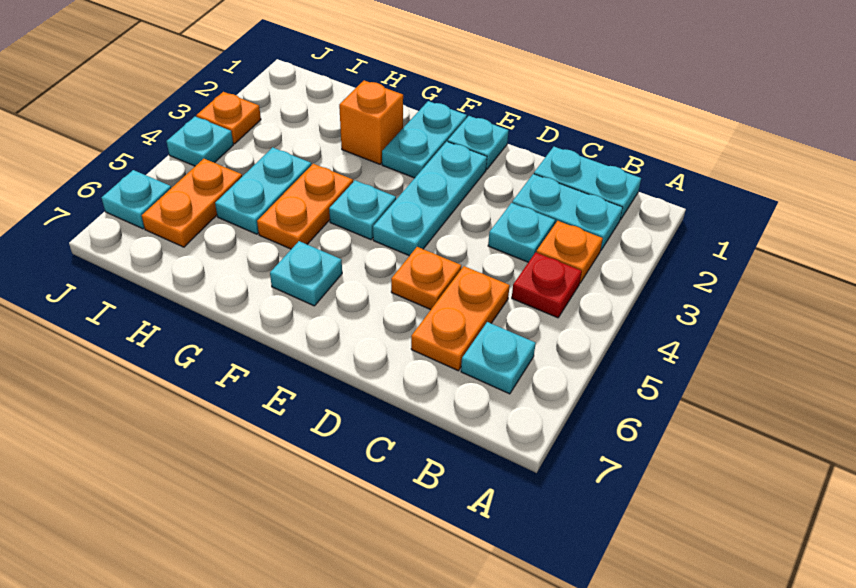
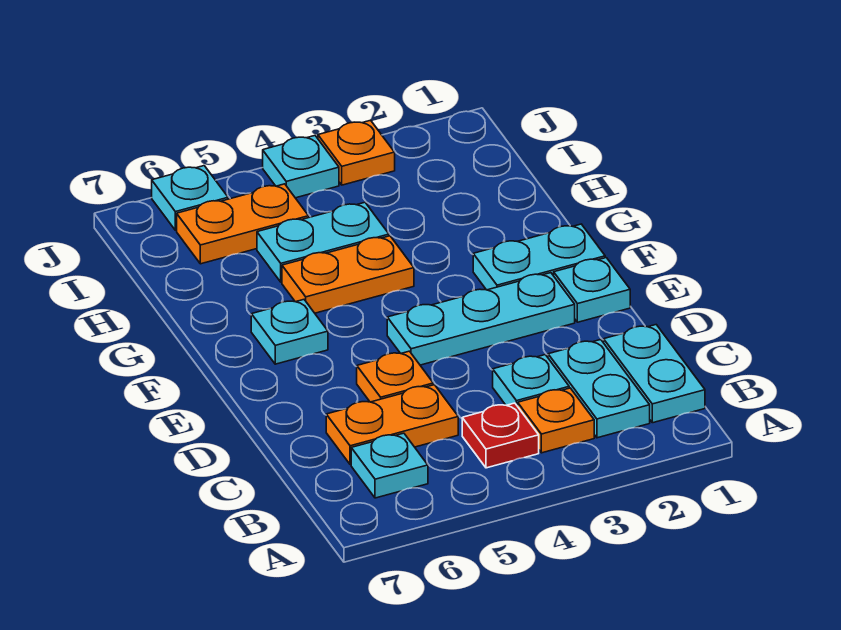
cyan 1x1 plate [329,180,396,240] -> none
orange 1x1 brick [339,80,403,164] -> none

